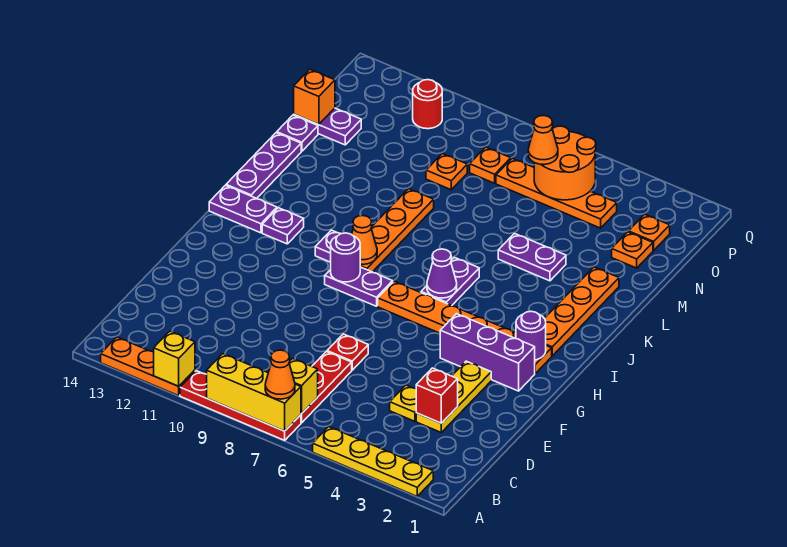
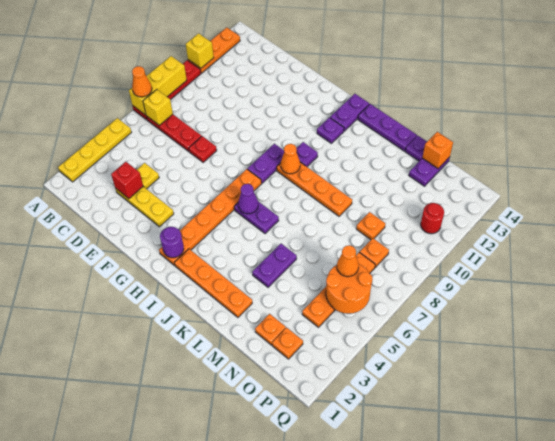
purple 1x3 brick [440,314,535,391] -> none
purple 1x1 round brick [331,233,360,282] -> none

